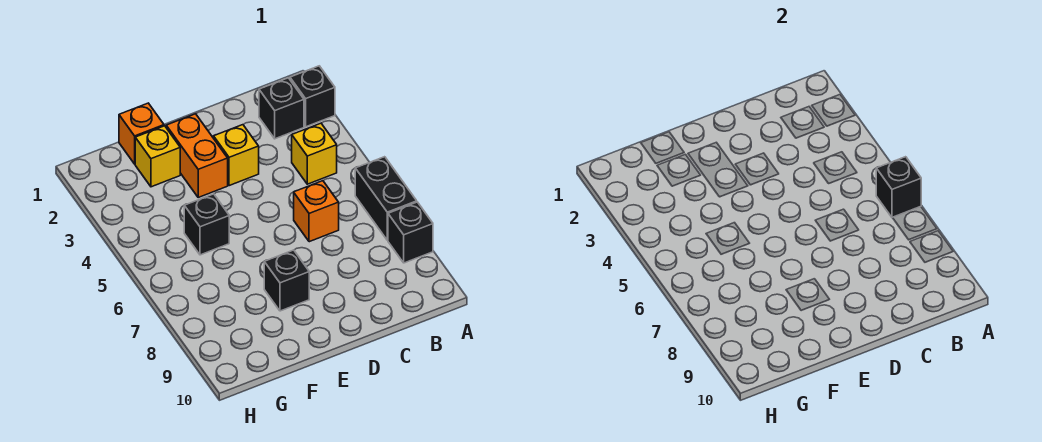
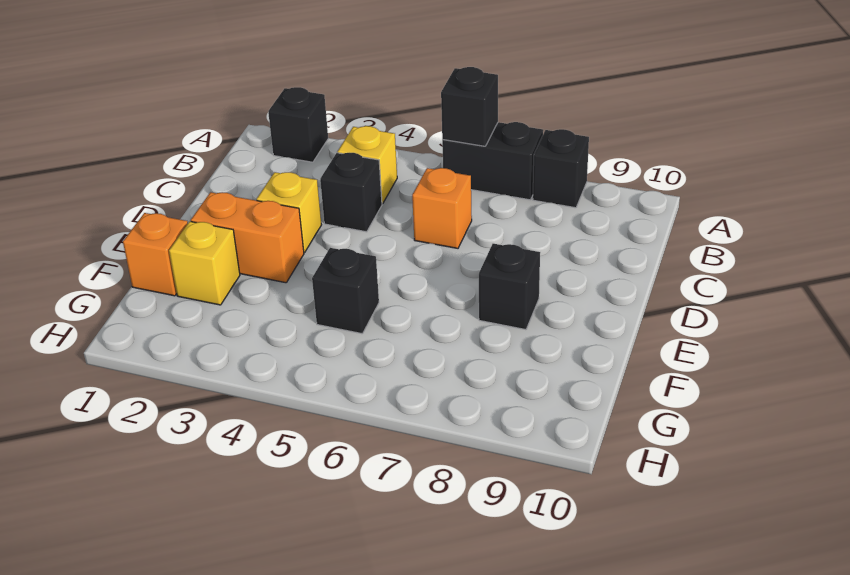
black 1x1 brick [259,78,304,139] -> black 1x1 brick moved to [320,153,382,232]

